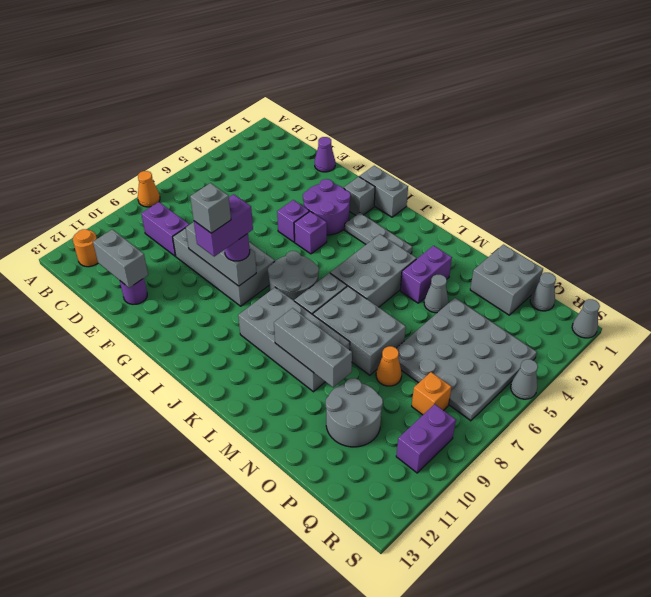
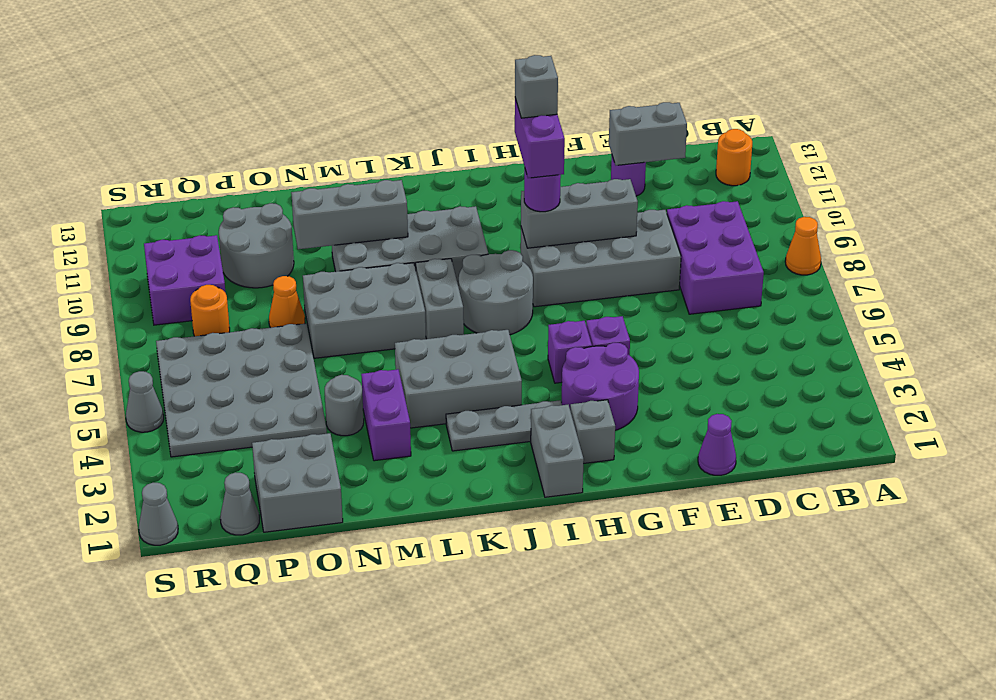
purple 1x2 brick [141,202,189,256] -> purple 2x3 brick [667,201,764,314]
grey 1x2 brick [359,166,408,217] -> grey 1x2 brick turned to [531,405,584,497]
grey 2x3 brick [330,234,417,307] -> grey 2x3 brick turned to [395,330,522,428]
grey 1x1 cone [424,275,449,313] -> grey 1x1 round brick [325,375,364,436]
orange 1x1 brick [412,372,451,415] -> orange 1x1 round brick [190,285,230,336]
purple 1x2 brick [396,404,456,473] -> purple 2x2 brick [144,235,225,325]

